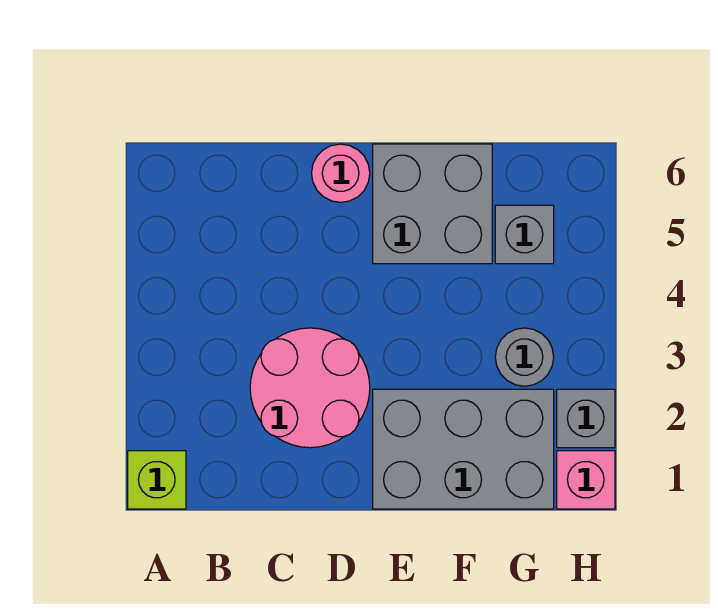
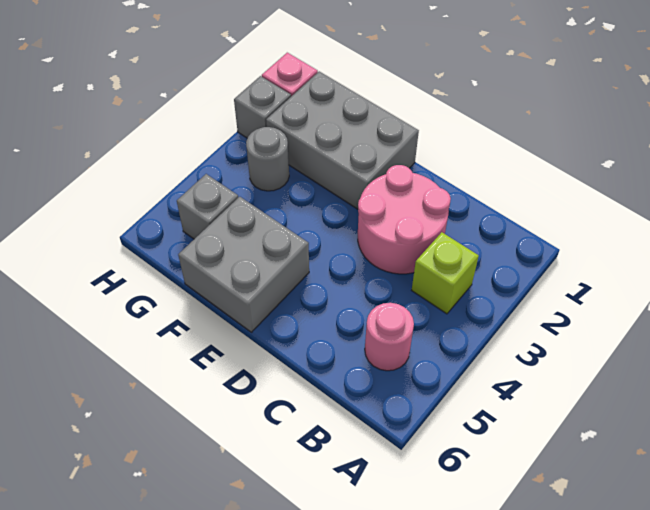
lime 1x1 brick [128,451,186,509] -> lime 1x1 brick moved to [412,232,479,314]
pink 1x1 round brick [311,144,370,202] -> pink 1x1 round brick moved to [365,303,414,371]

